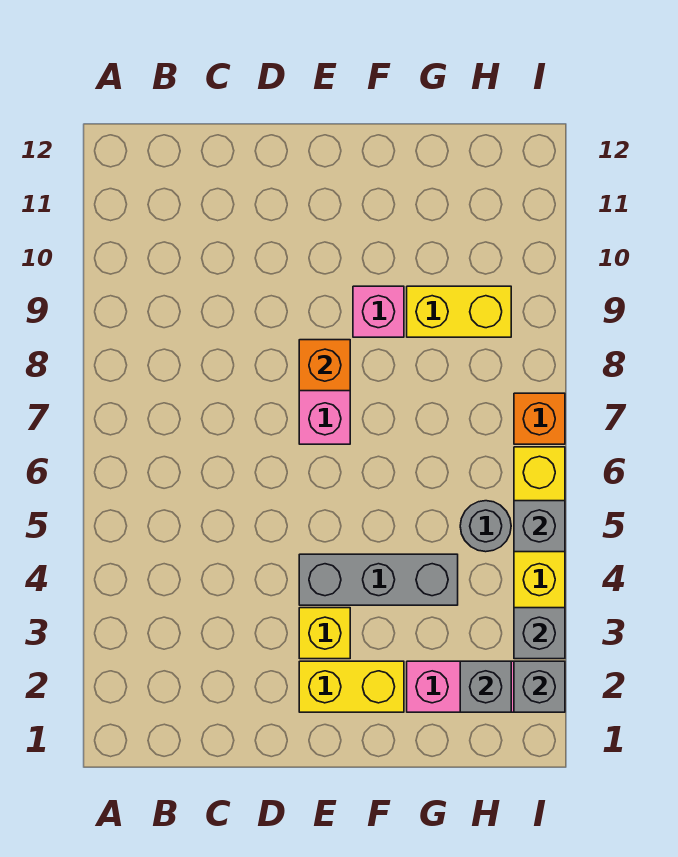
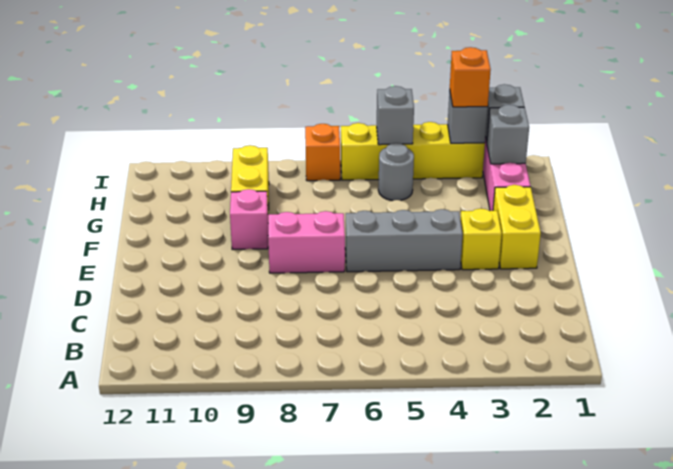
grey 1x3 brick [299,554,458,605] -> grey 1x3 brick turned to [345,209,463,272]
orange 1x1 brick [299,340,350,391] -> orange 1x1 brick moved to [450,47,491,107]

